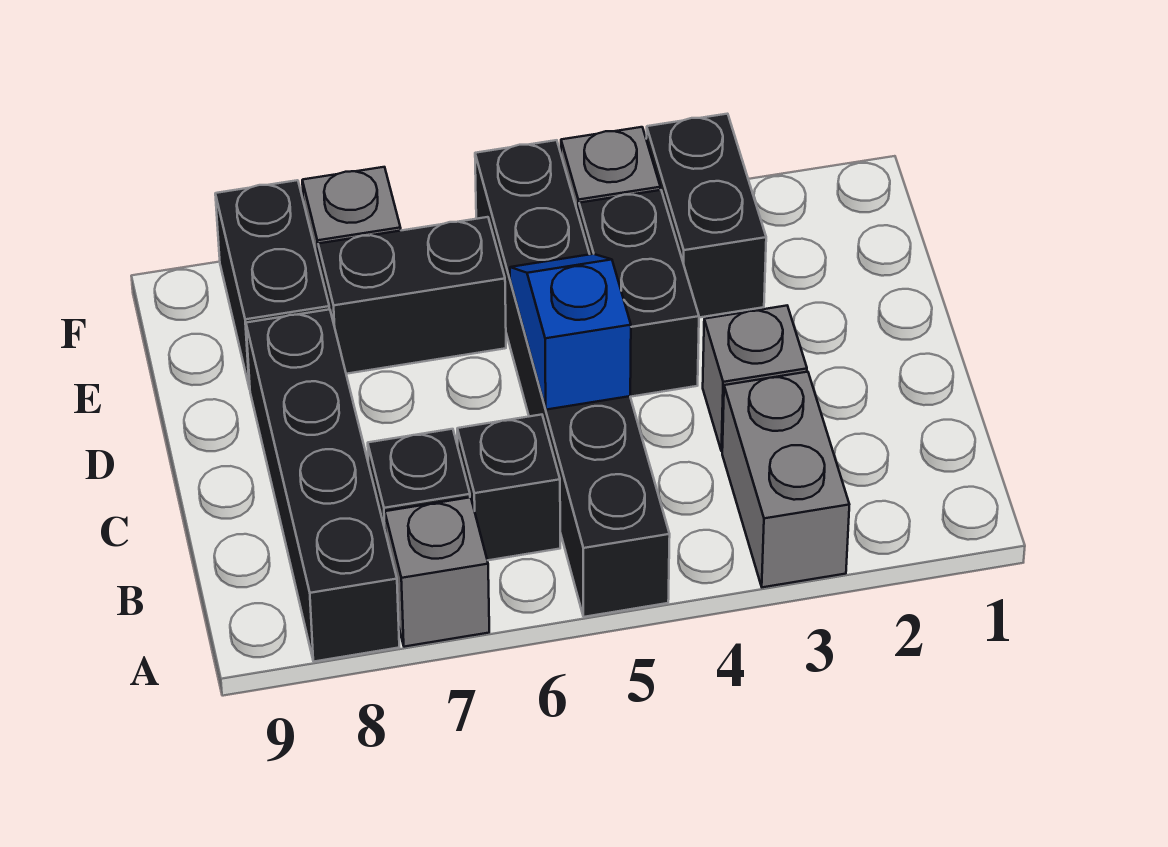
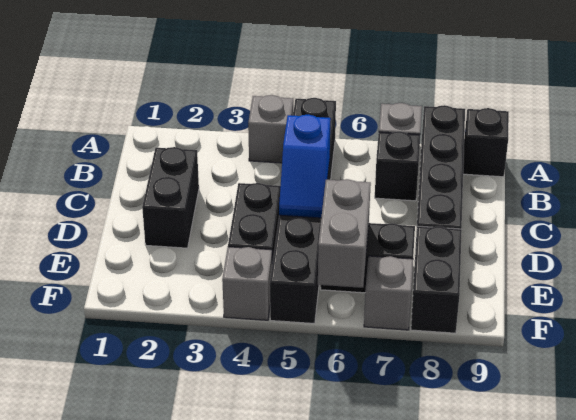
grey 1x2 brick [722,372,849,587] -> grey 1x2 brick moved to [318,179,371,288]
black 1x1 brick [457,415,560,560] -> black 1x1 brick moved to [463,108,509,177]
grey 1x1 brick [703,306,807,451] -> grey 1x1 brick moved to [248,95,293,163]
black 1x2 brick [646,114,766,318] -> black 1x2 brick moved to [142,147,199,248]

